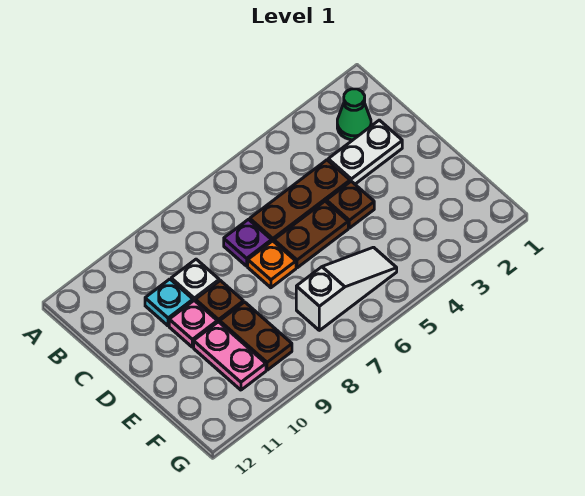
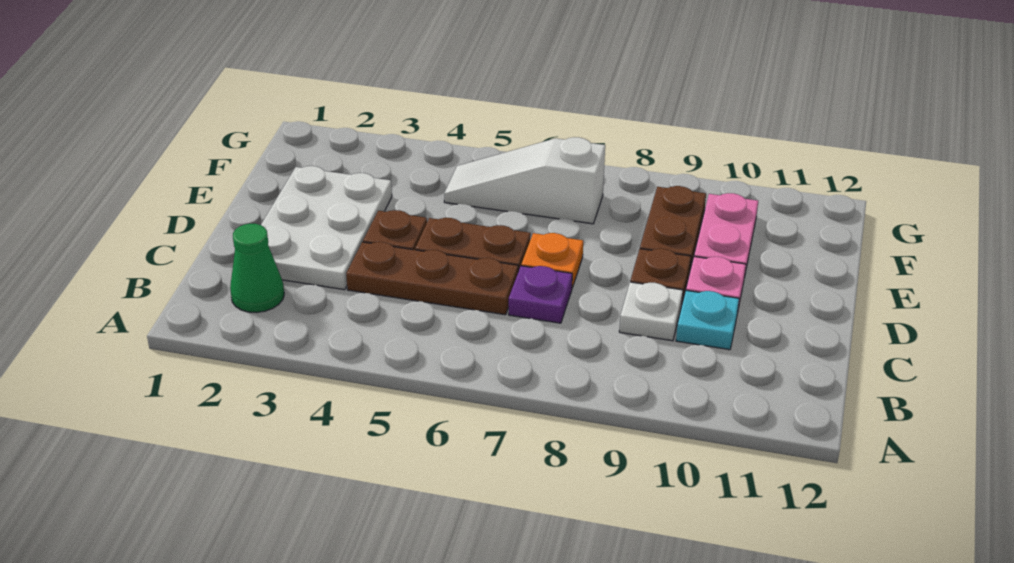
white 1x2 plate [328,120,402,184] -> white 2x3 plate [261,166,392,290]

